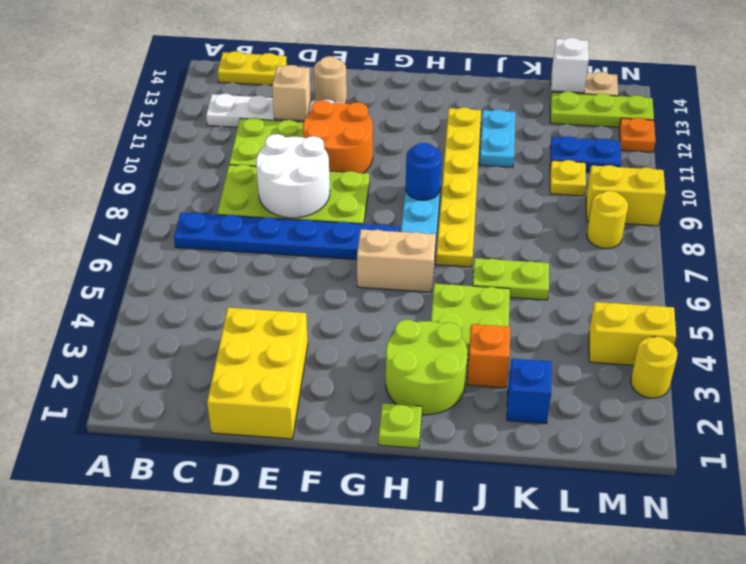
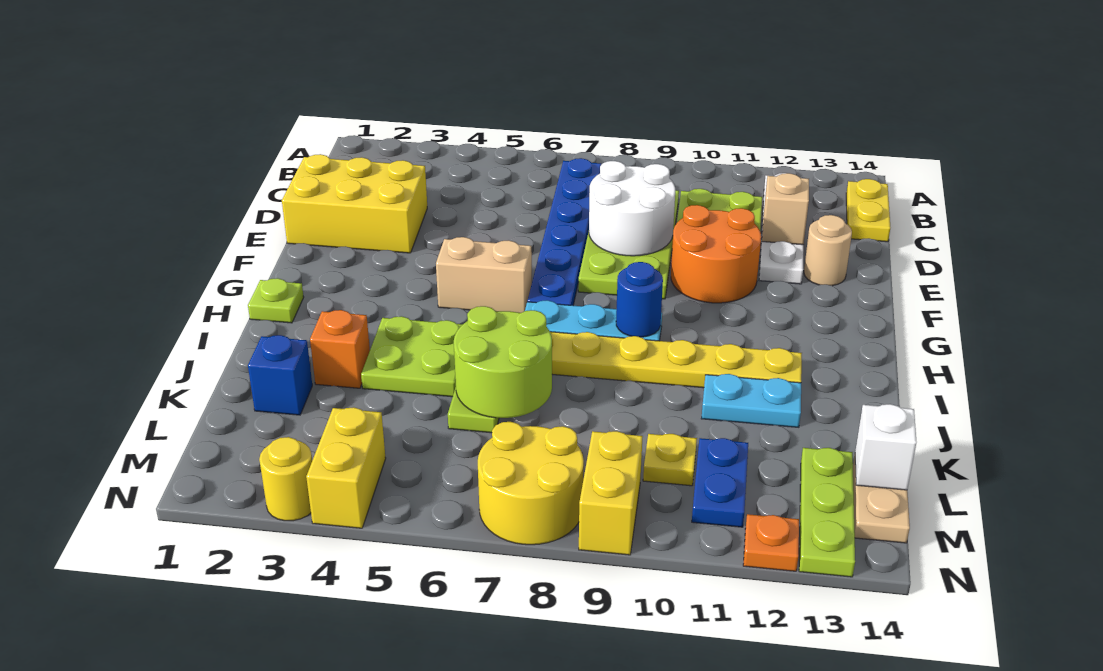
tan 1x2 brick [357,229,436,292] -> tan 1x2 brick turned to [436,237,532,313]
lime 2x2 round brick [386,320,467,415] -> lime 2x2 round brick moved to [454,306,552,418]
yellow 1x1 round brick [587,191,628,249] -> yellow 2x2 round brick [478,422,584,545]

